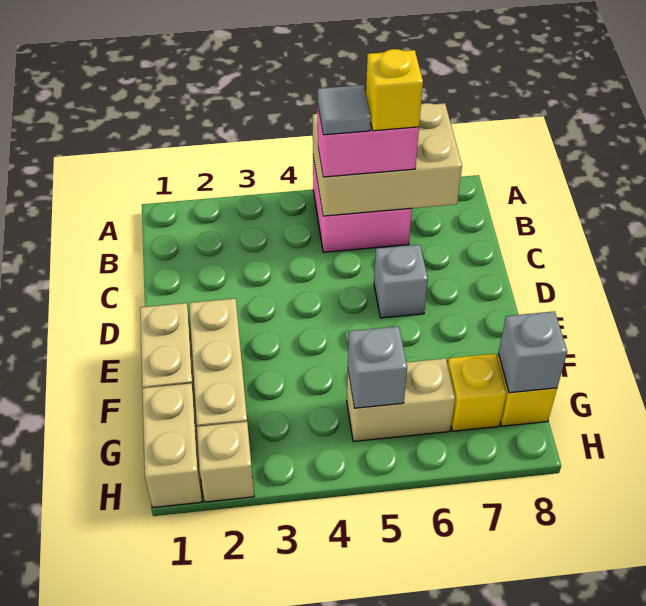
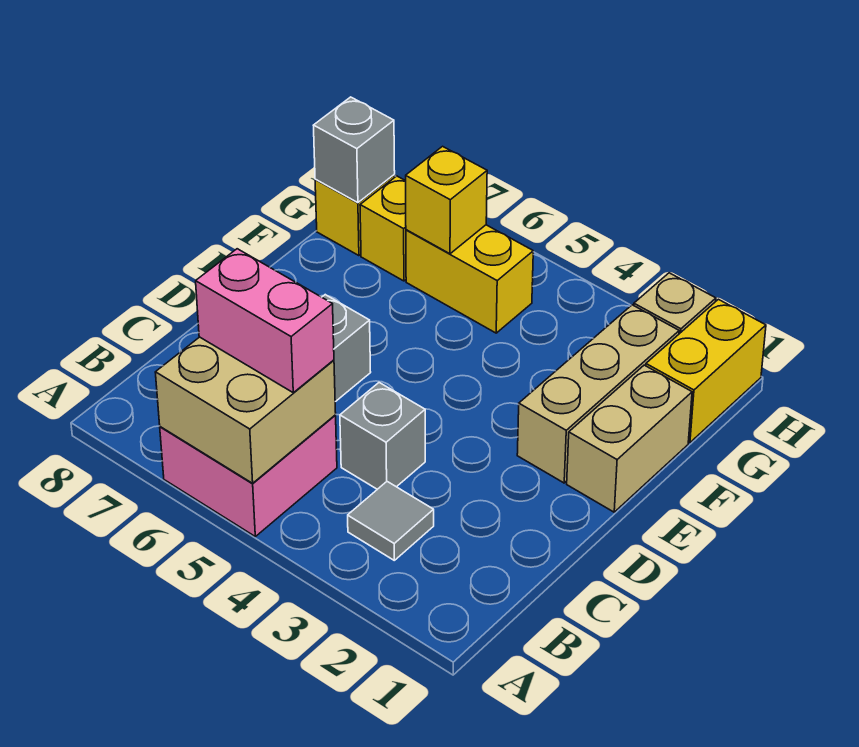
tan 2x3 brick [313,103,462,216] -> tan 2x2 brick [155,337,336,483]
grey 1x1 tile [318,85,371,135] -> grey 1x1 tile moved to [348,482,434,560]
yellow 1x1 brick [366,49,423,131] -> yellow 1x1 brick moved to [406,146,487,254]
tan 1x2 brick [142,383,202,507] -> yellow 1x2 brick [646,299,766,443]
tan 1x2 brick [347,358,455,442] -> yellow 1x2 brick [406,225,533,333]
grey 1x1 brick [348,326,407,408] -> grey 1x1 brick moved to [340,383,425,489]

